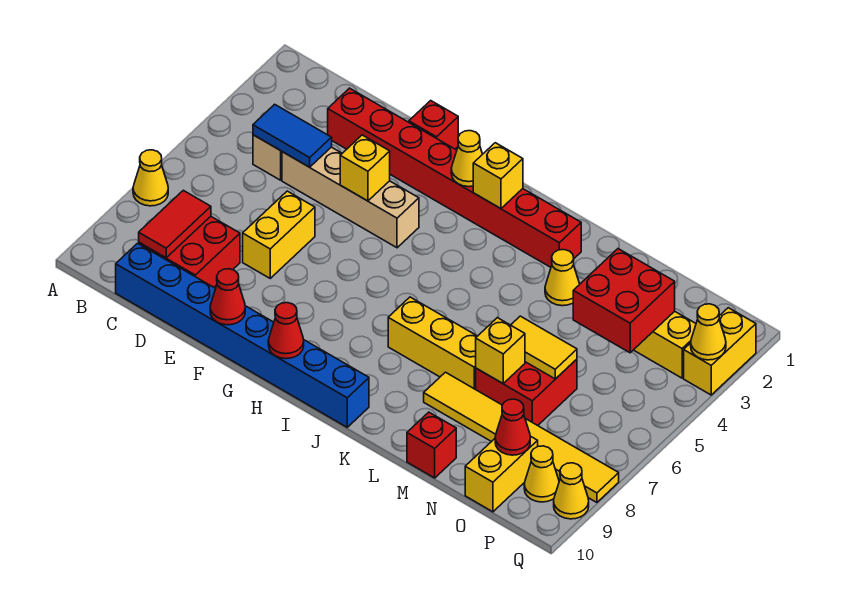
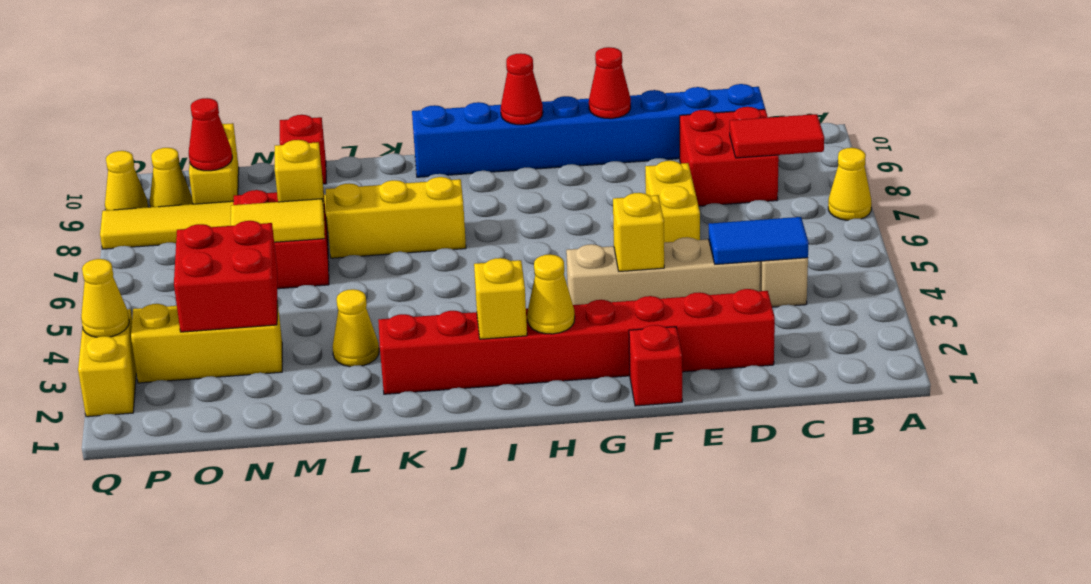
red 1x2 tile [139,190,211,258] -> red 1x2 tile turned to [730,114,824,158]

